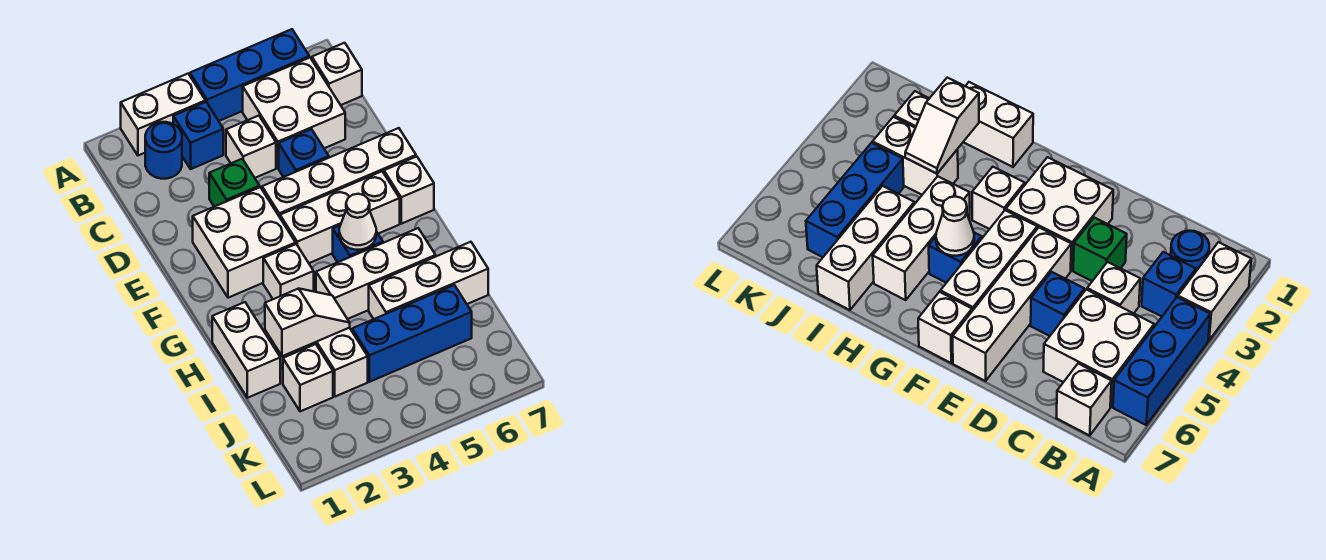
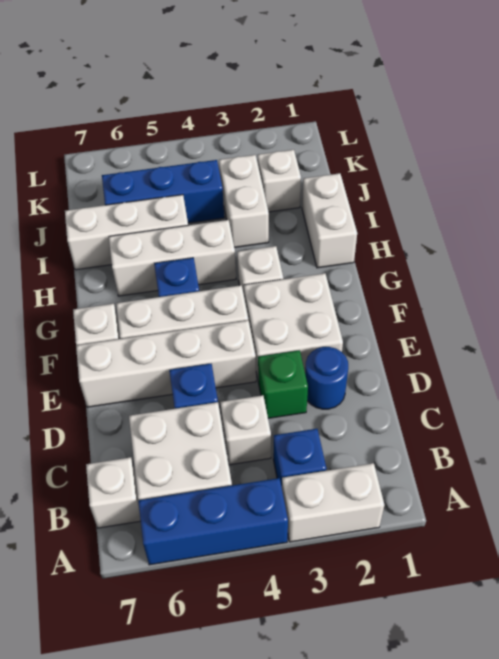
blue 1x1 round brick [145,122,182,179] -> blue 1x1 round brick moved to [305,347,348,409]
white 1x1 cone [339,194,376,250] -> none
white 1x2 slope [265,288,350,356] -> none

